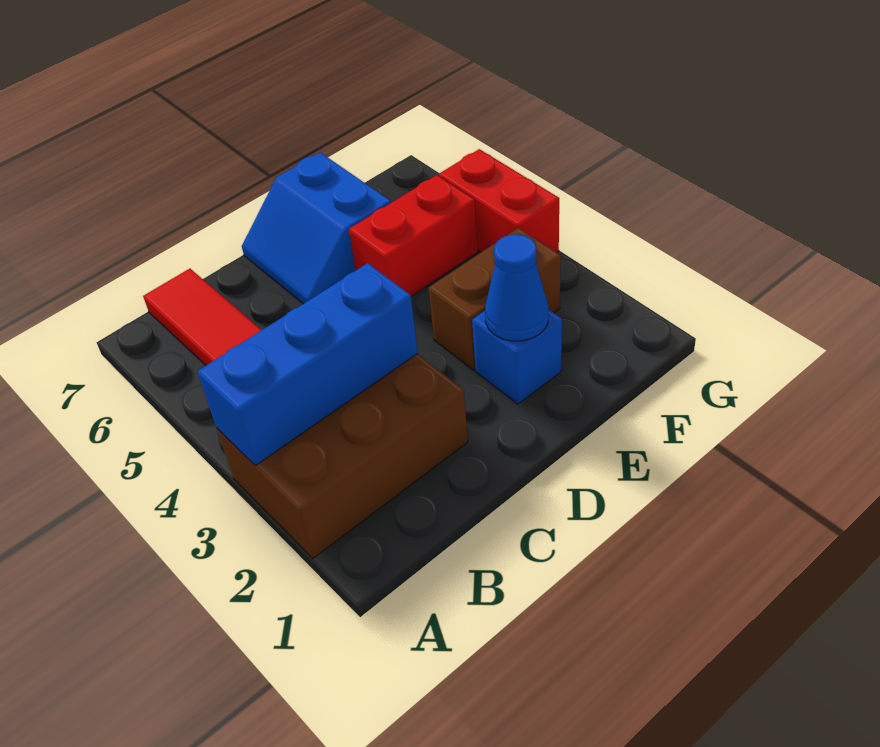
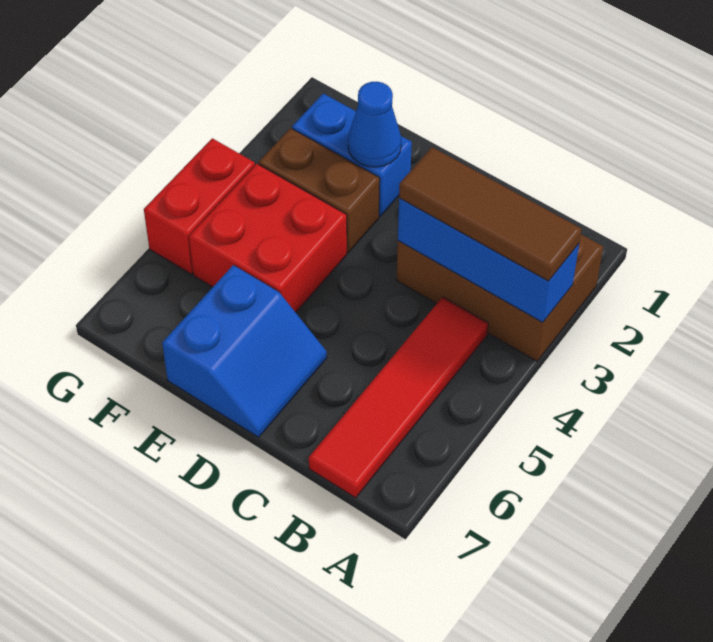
none -> brown 1x3 tile [399,147,581,281]
blue 1x1 brick [472,309,562,404] -> blue 1x2 brick [292,94,412,216]
red 1x2 brick [349,175,478,296] -> red 2x2 brick [189,164,347,312]

